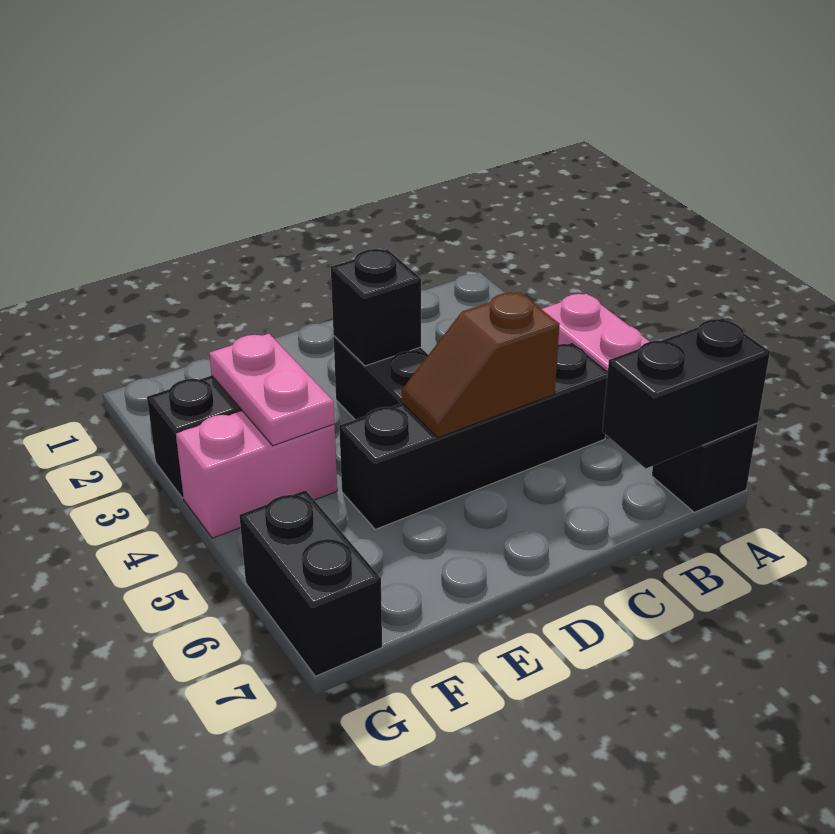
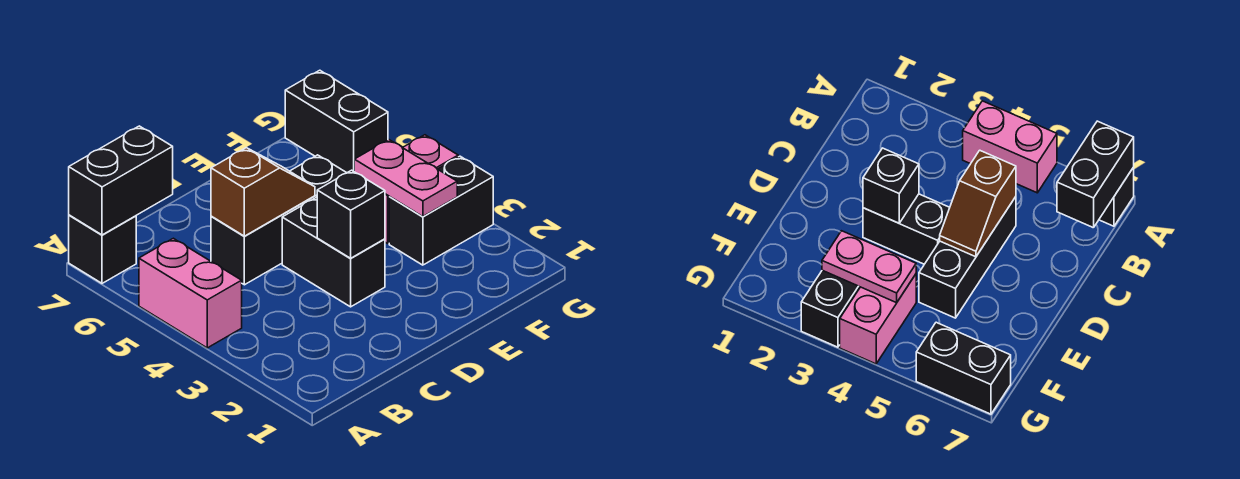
black 1x4 brick [339,343,608,529] -> black 1x3 brick [211,155,346,285]

